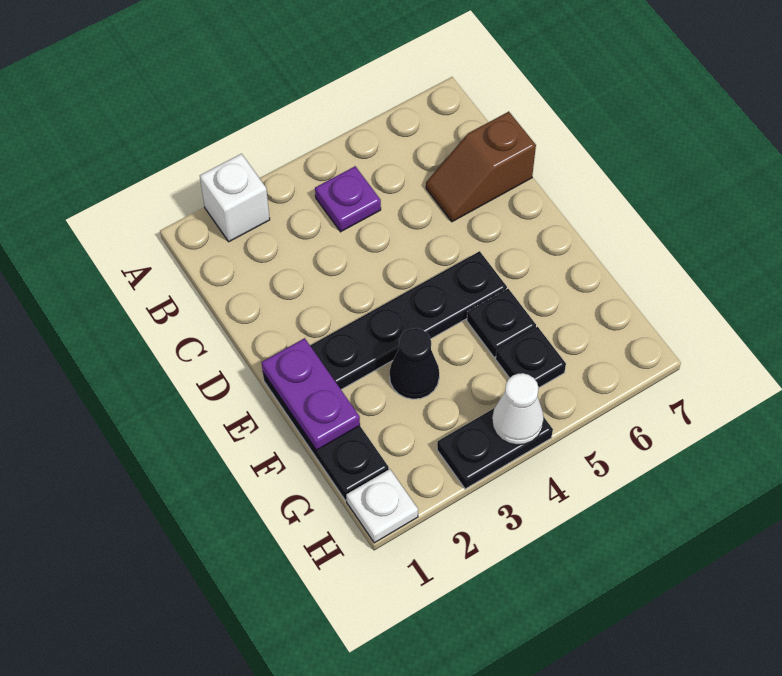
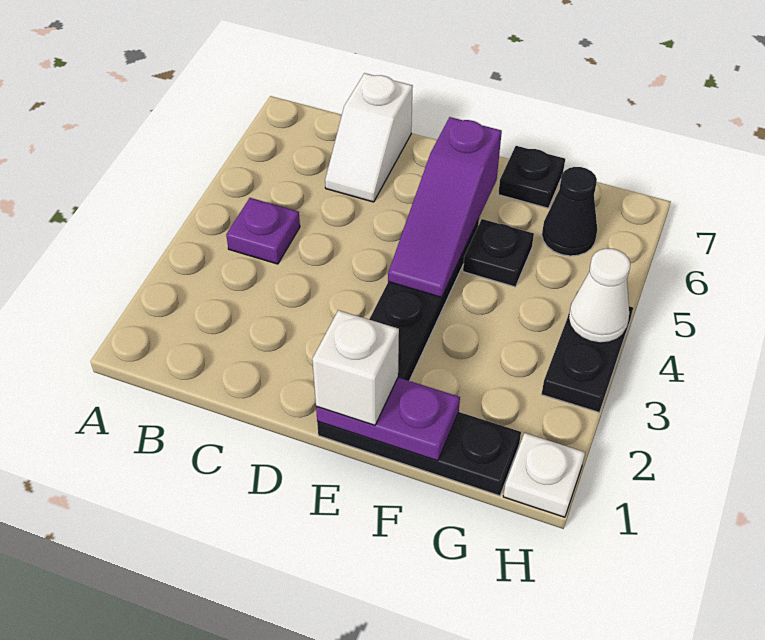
white 1x1 brick [200,154,270,242] -> white 1x1 brick moved to [312,310,399,425]
brown 1x2 slope [426,112,536,222] -> white 1x2 slope [325,73,413,202]
none -> purple 1x3 slope [388,117,502,297]
black 1x1 cone [390,328,439,399] -> black 1x1 cone moved to [542,167,597,256]
black 1x1 plate [496,327,566,387] -> black 1x1 plate moved to [498,146,565,208]

